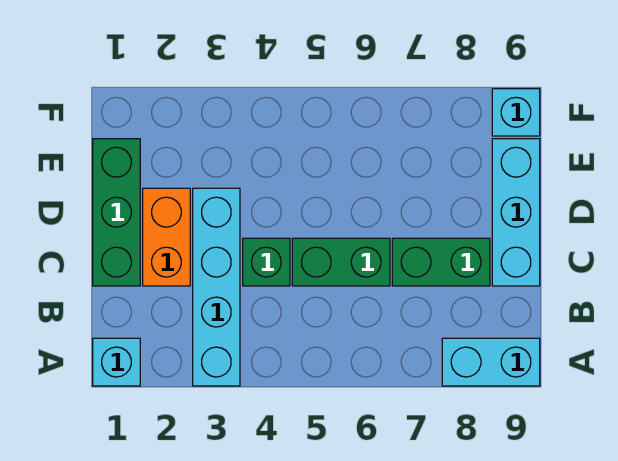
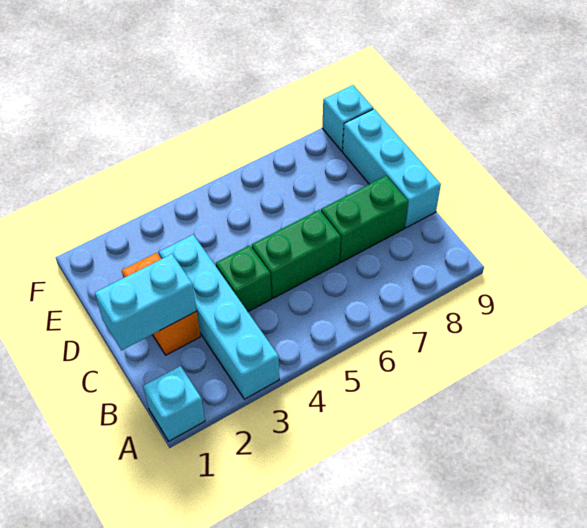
cyan 1x2 brick [442,338,540,386] -> cyan 1x2 brick moved to [95,254,197,350]
green 1x3 brick [93,139,140,286] -> none

